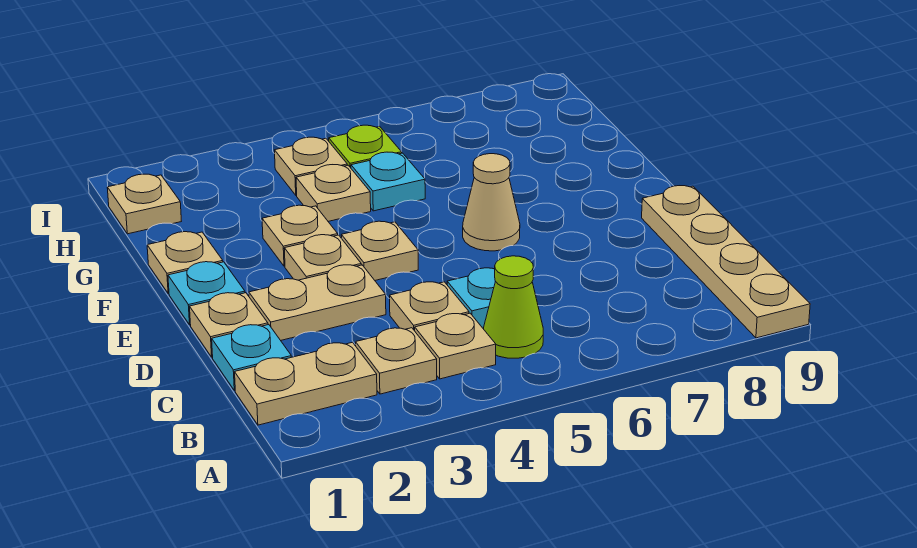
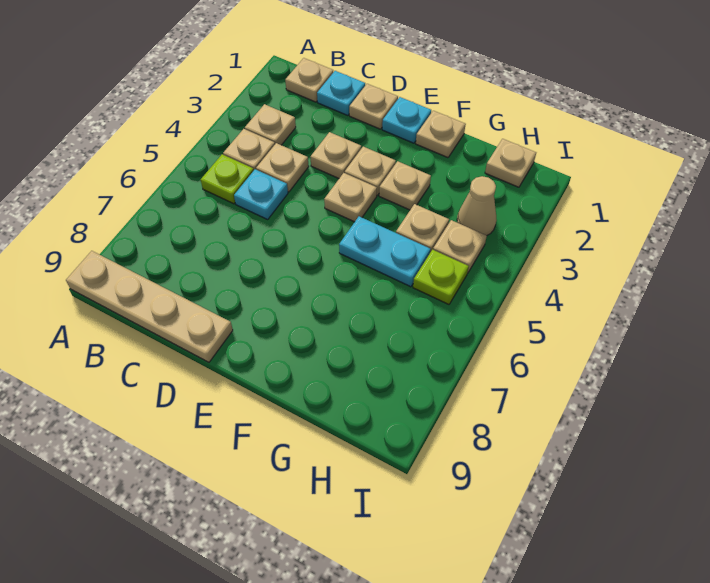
tan 1x2 plate [235,342,377,425] -> tan 1x1 plate [285,58,333,102]
lime 1x1 cone [484,256,543,358] -> lime 1x1 plate [201,154,254,204]
tan 1x2 plate [249,265,386,340] -> tan 1x1 plate [311,132,361,178]
tan 1x1 cone [463,154,520,251] -> tan 1x1 cone moved to [457,176,497,236]
cyan 1x1 plate [351,152,425,211] -> cyan 1x2 plate [339,216,430,287]

